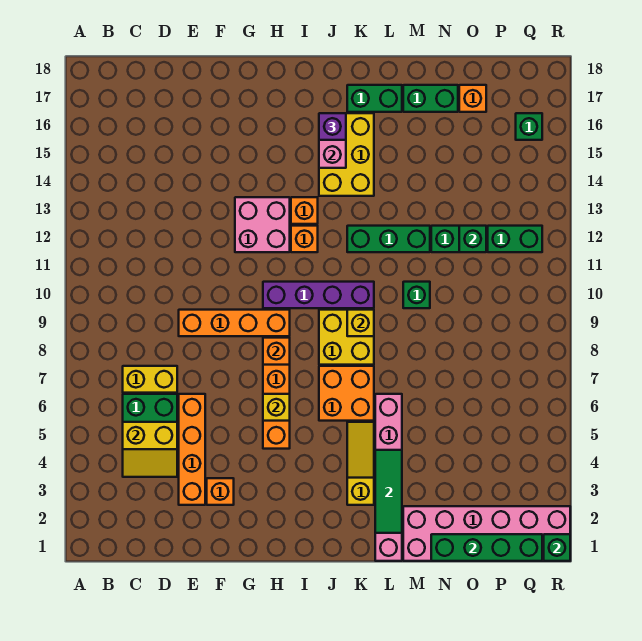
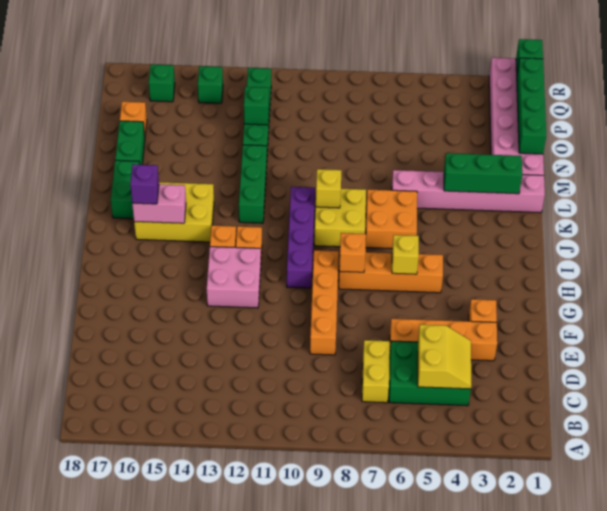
yellow 1x3 slope [347,422,374,505] -> none
green 1x3 tile [375,450,402,533] -> green 1x3 brick [444,153,522,194]
green 1x1 brick [403,282,430,308] -> green 1x1 brick moved to [198,66,223,103]

